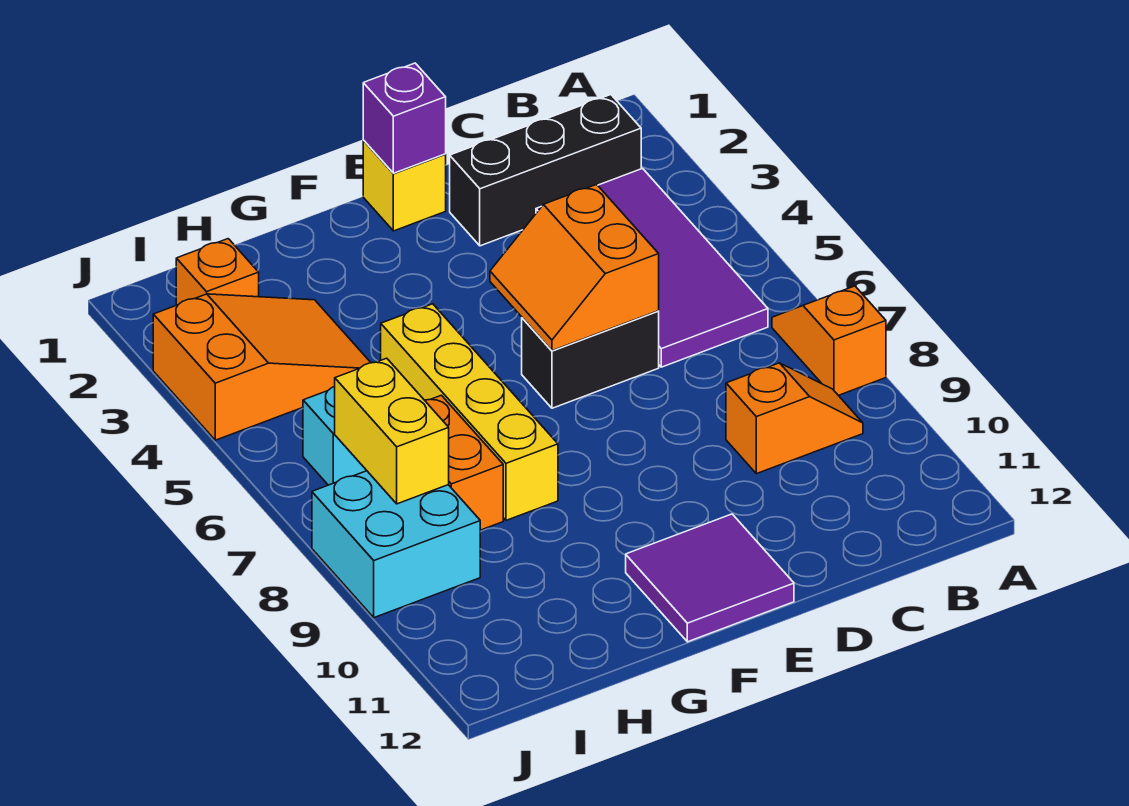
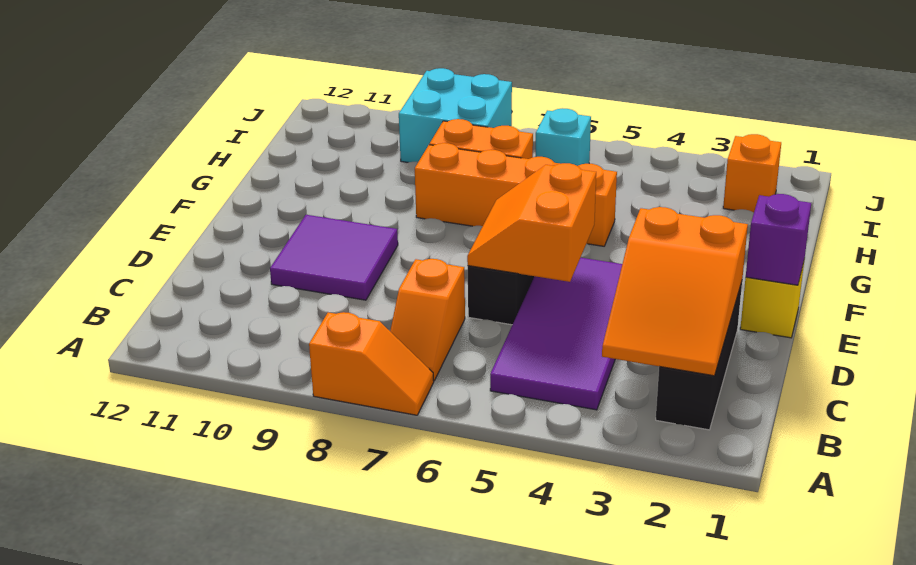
purple 2x4 tile [536,169,768,367] -> purple 2x4 tile turned to [490,258,622,410]
orange 1x2 slope [726,363,863,474] -> orange 1x2 slope moved to [390,259,465,381]
orange 2x2 slope [490,184,659,351] -> orange 2x2 slope turned to [467,163,596,282]
purple 2x2 tile [626,514,794,642] -> purple 2x2 tile moved to [270,215,398,300]
yellow 1x4 brick [381,304,558,520] -> orange 1x4 brick [415,143,617,246]
orange 2x3 slope [153,294,371,440] -> orange 2x3 slope moved to [602,207,748,376]
yellow 1x2 brick [335,358,449,504] -> none

